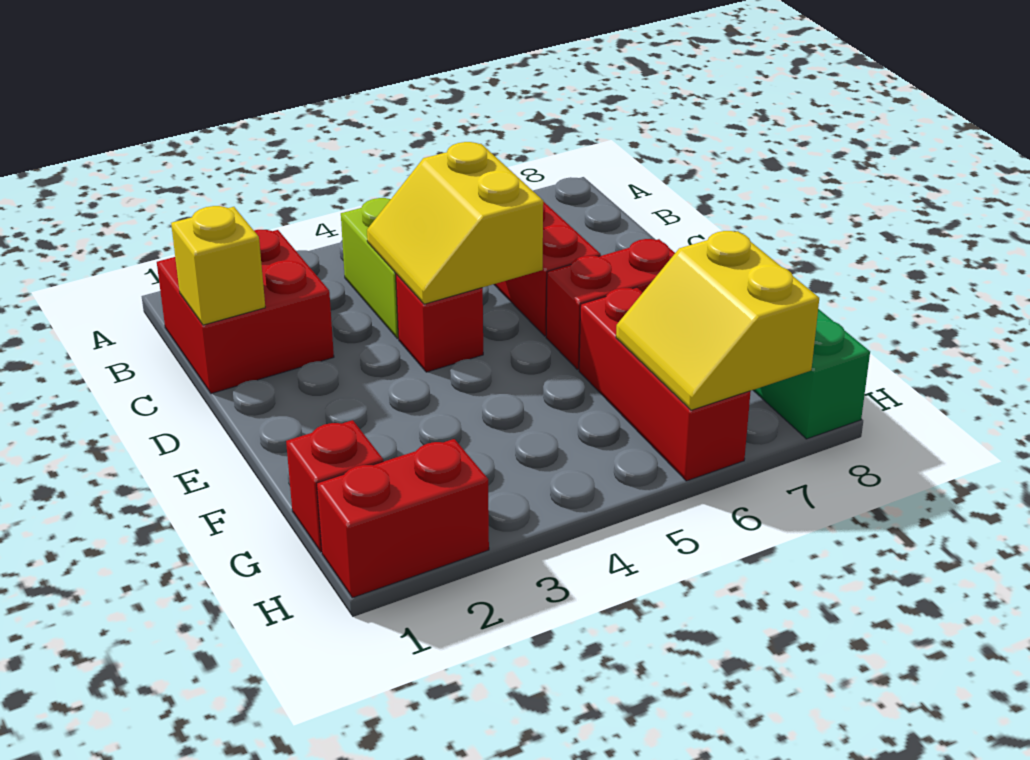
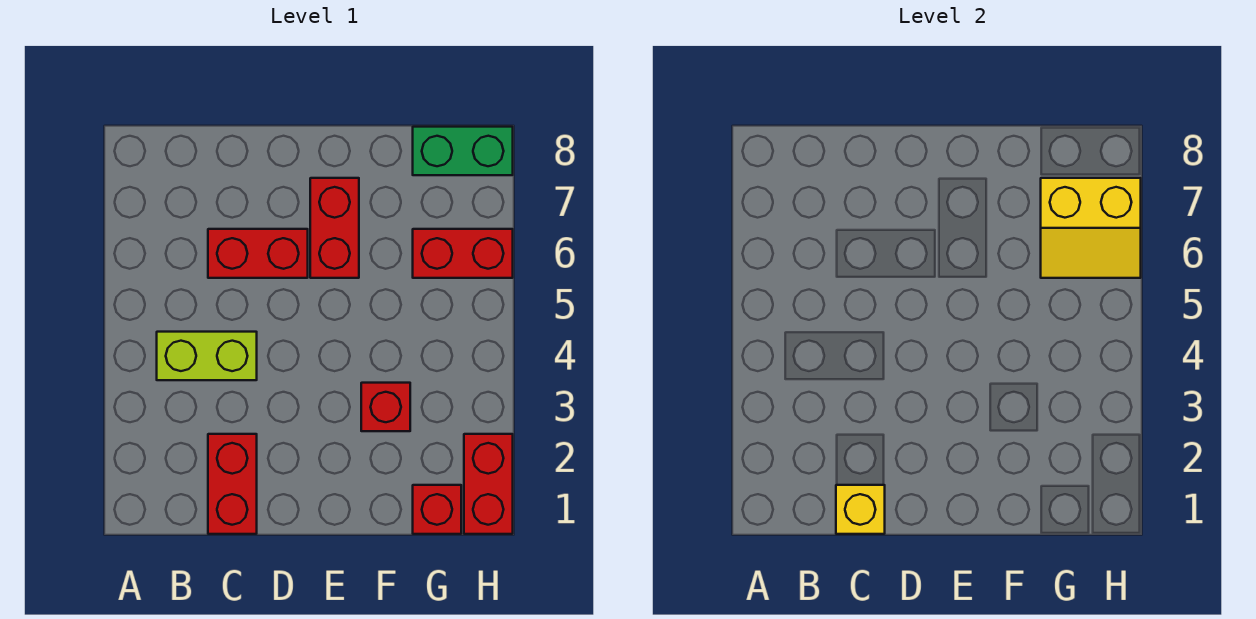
red 2x2 brick [157,230,334,394] -> red 1x2 brick [208,434,257,534]
yellow 2x2 slope [367,142,543,304] -> none
red 1x1 brick [396,274,483,372] -> red 1x1 brick moved to [361,383,410,431]
red 1x3 brick [579,287,750,481] -> red 1x2 brick [413,229,513,278]

